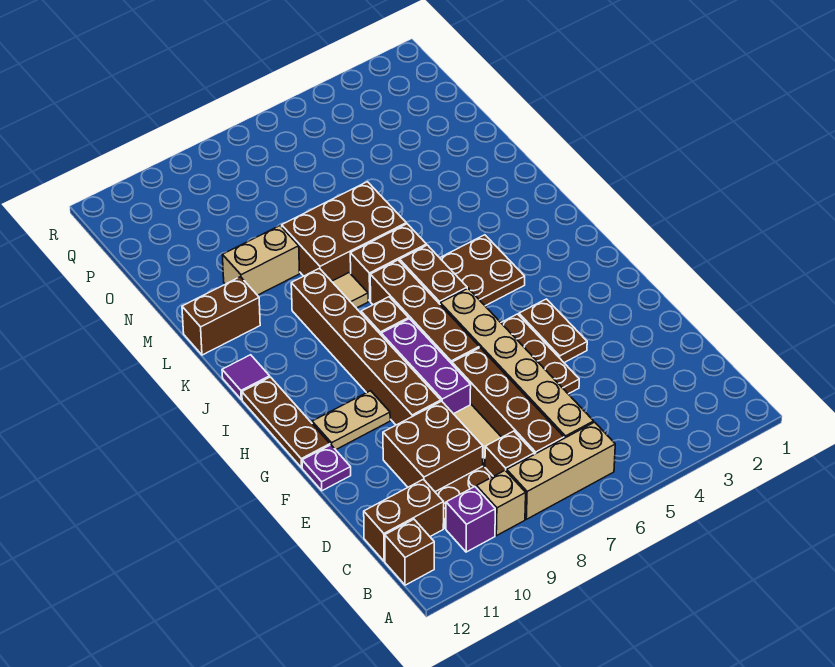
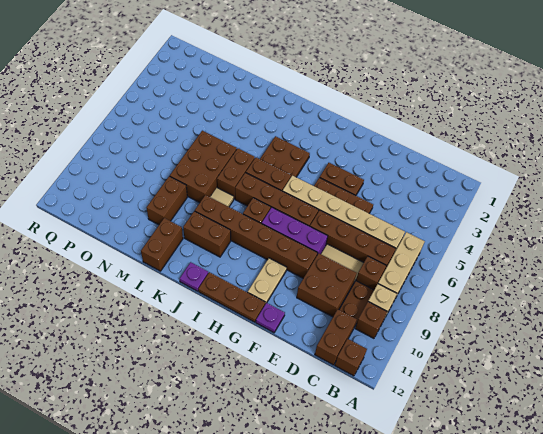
purple 1x1 brick [446,487,495,552] -> brown 1x1 brick [355,302,387,338]
none -> brown 1x2 brick [183,211,231,257]
purple 1x1 tile [222,355,270,399] -> purple 1x1 plate [180,262,208,291]
tan 1x2 brick [222,226,300,295] -> brown 1x2 brick [147,176,187,225]

